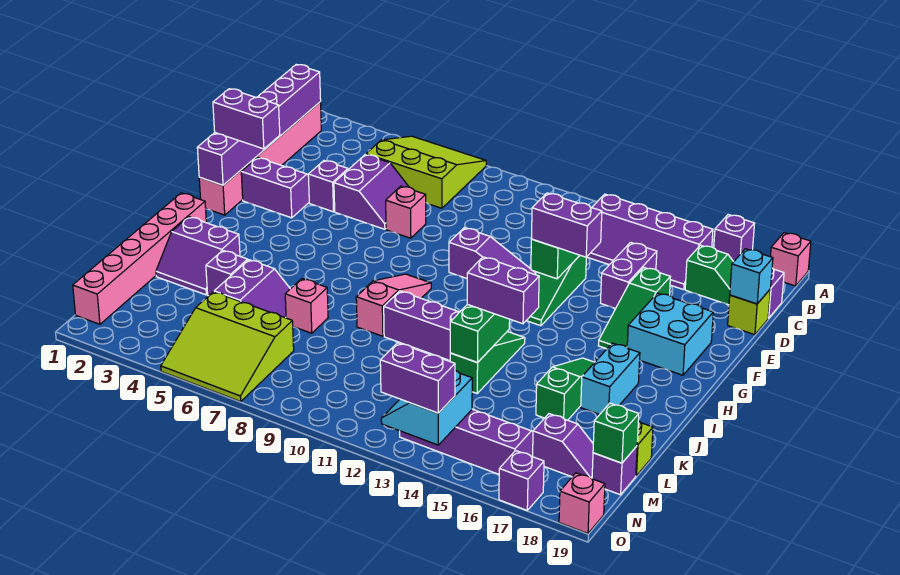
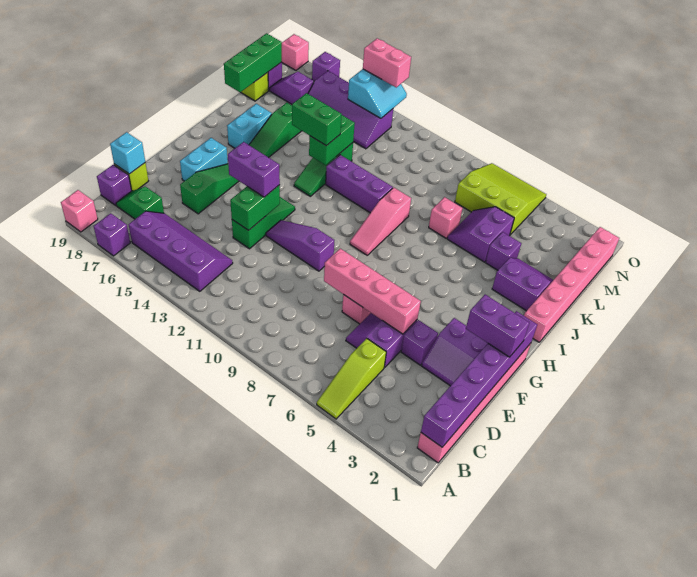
lime 3x3 slope [366,136,486,208] -> lime 1x3 slope [317,338,386,419]
purple 1x2 brick [601,242,657,309] -> none
none -> pink 1x4 brick [324,249,421,334]
cyan 2x2 brick [627,293,713,375] -> cyan 1x2 brick [180,138,228,181]
purple 1x2 brick [467,257,539,324] -> green 1x2 brick [292,93,341,146]
green 1x1 brick [593,403,639,463] -> green 1x3 brick [224,33,282,92]
purple 1x2 brick [380,343,455,413] -> pink 1x2 brick [363,38,411,87]

